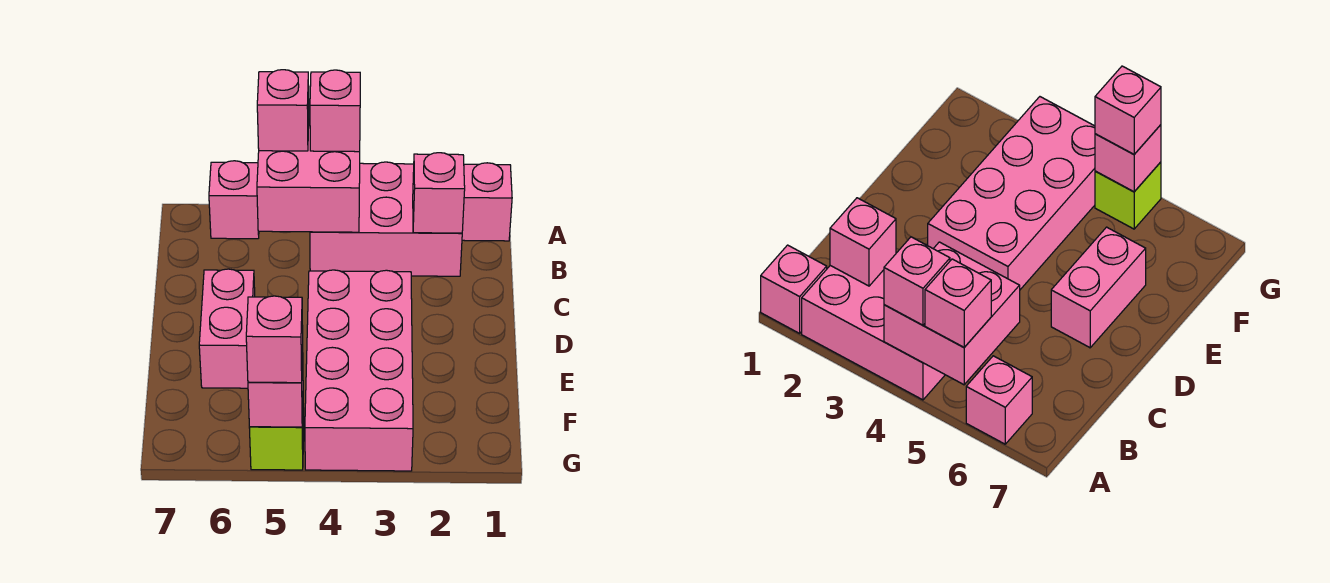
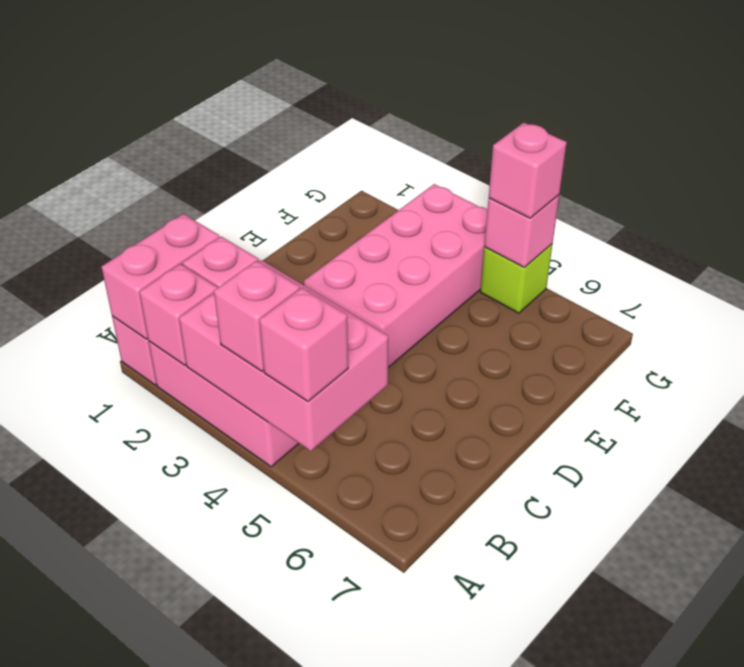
pink 2x2 brick [257,118,360,232] -> pink 2x3 brick [179,260,388,451]
pink 1x1 brick [209,161,259,239] -> pink 1x1 brick moved to [139,264,218,365]
pink 1x2 brick [199,269,255,388] -> pink 1x2 brick moved to [102,214,219,339]

